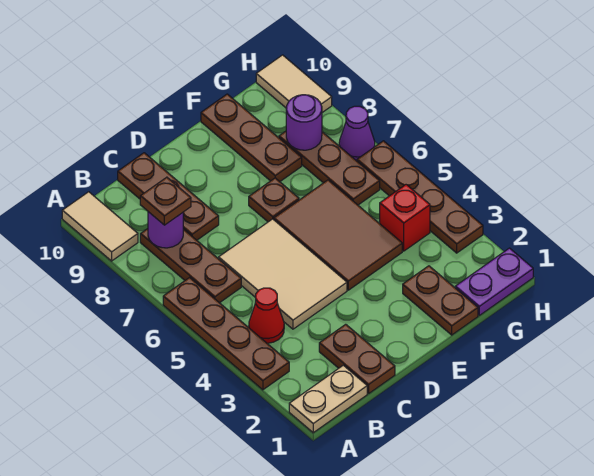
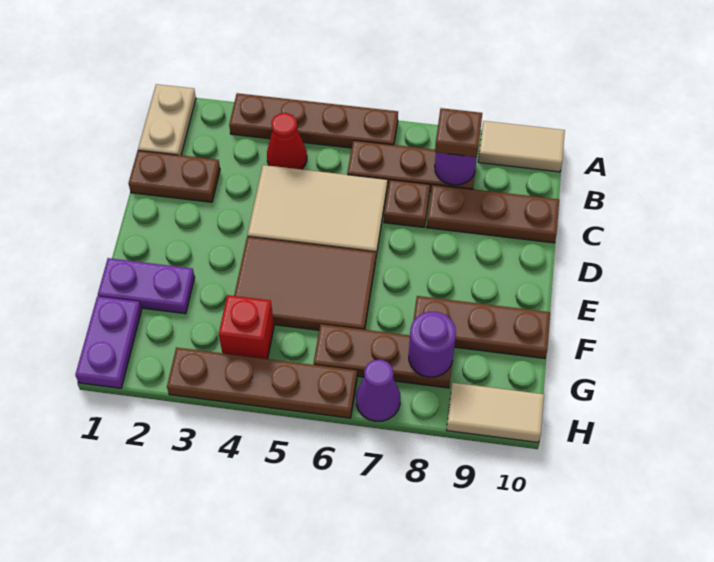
brown 1x1 plate [249,178,299,222] -> brown 1x1 plate moved to [384,180,430,227]
brown 1x2 plate [403,266,478,335] -> purple 1x2 plate [98,258,195,314]

